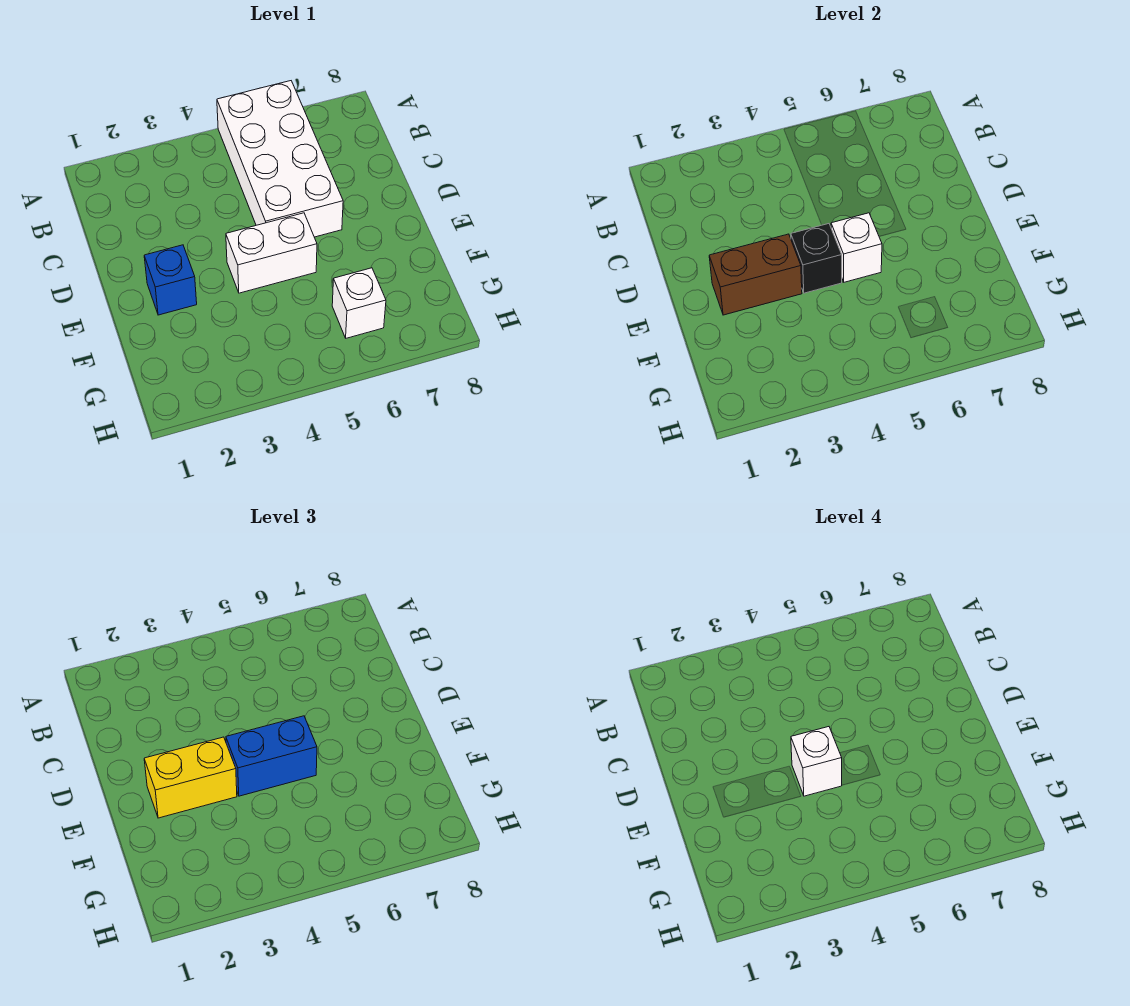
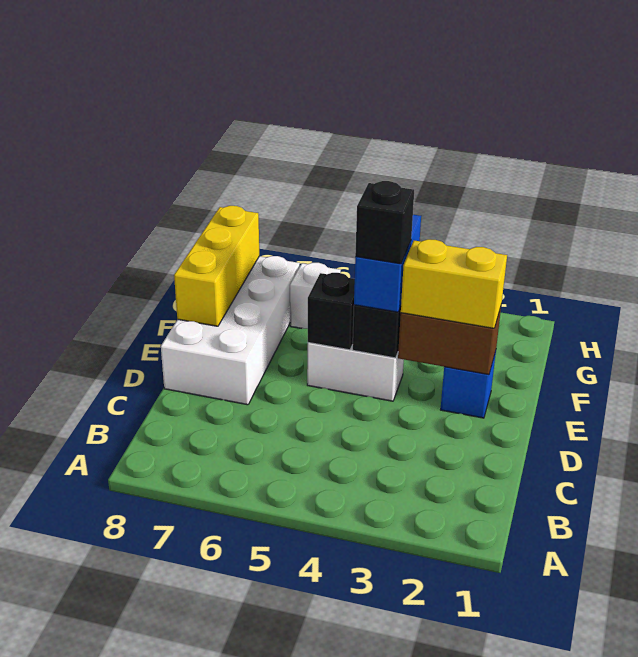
white 2x4 brick [217,81,343,237] -> white 2x4 brick moved to [161,256,300,405]
blue 1x2 brick [226,716,317,796] -> blue 1x2 brick turned to [354,215,421,312]
white 1x1 brick [791,727,842,796] -> black 1x1 brick [355,181,414,264]
white 1x1 brick [831,213,882,282] -> black 1x1 brick [308,273,355,350]
none -> yellow 1x3 brick [174,206,259,326]

